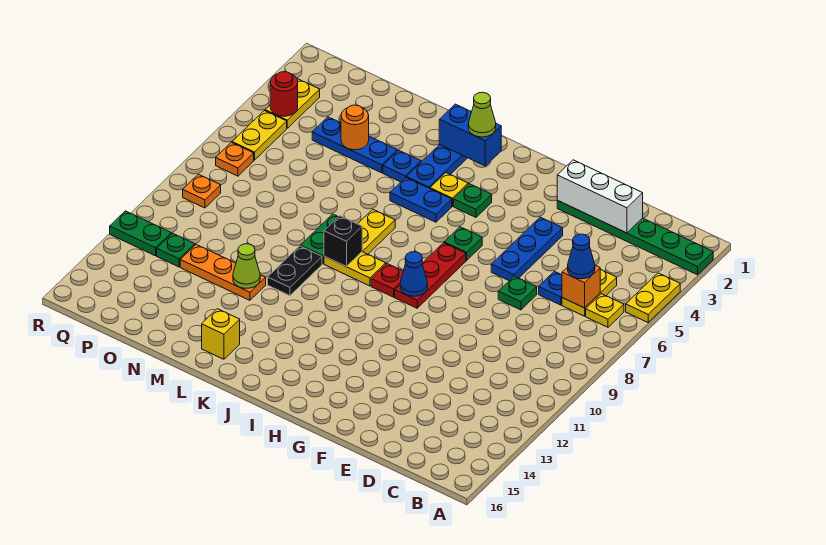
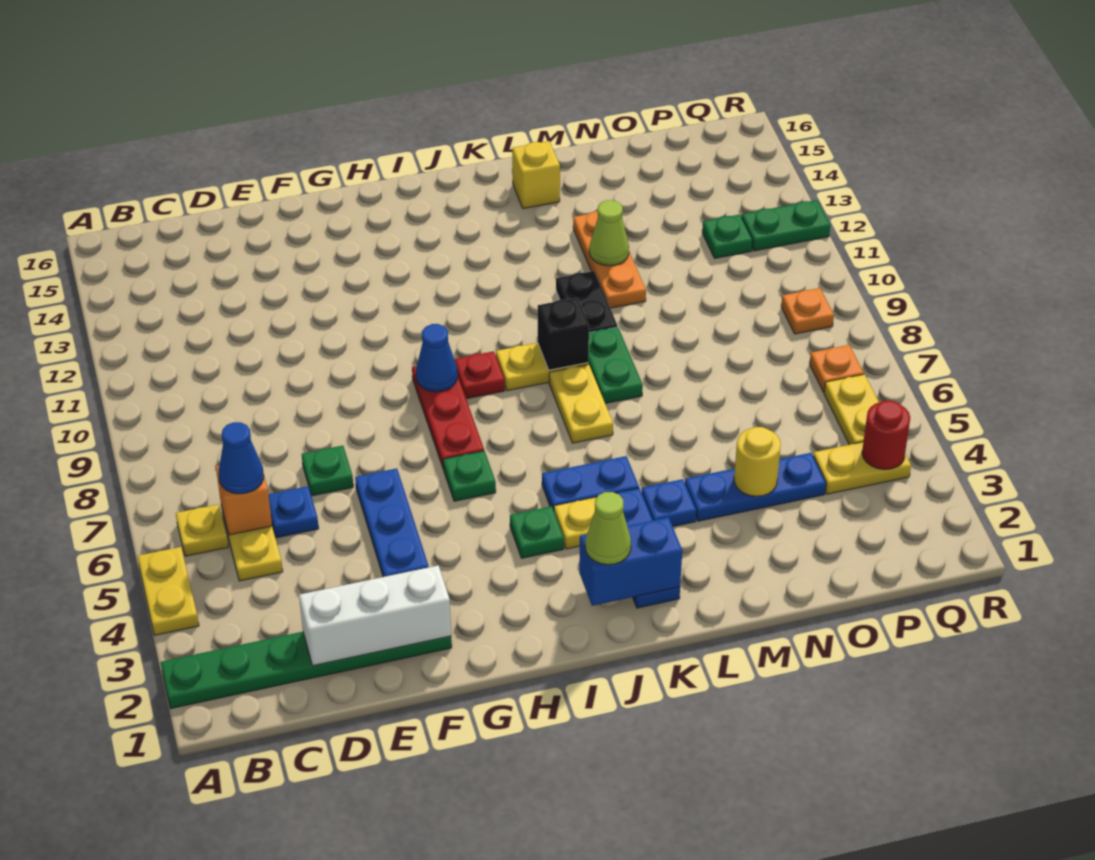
orange 1x3 plate [180,245,266,300] -> orange 1x3 plate turned to [573,211,646,308]
orange 1x1 round brick [341,105,369,150] -> yellow 1x1 round brick [734,427,781,496]
yellow 1x2 plate [265,79,320,128] -> yellow 1x2 plate turned to [813,442,911,494]

